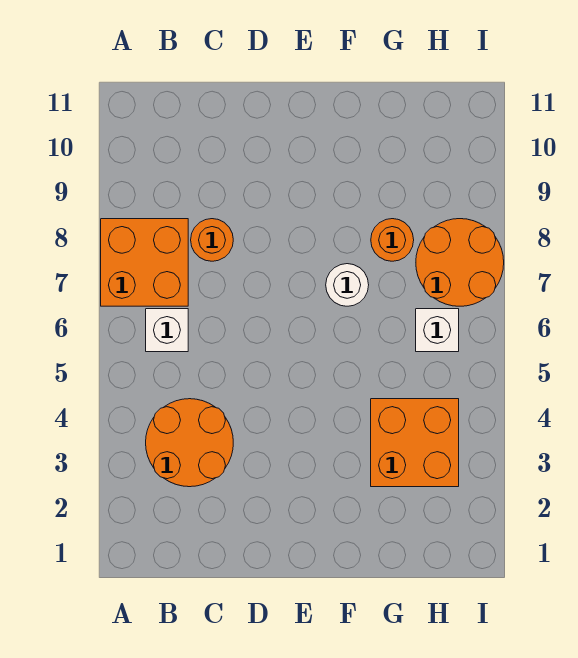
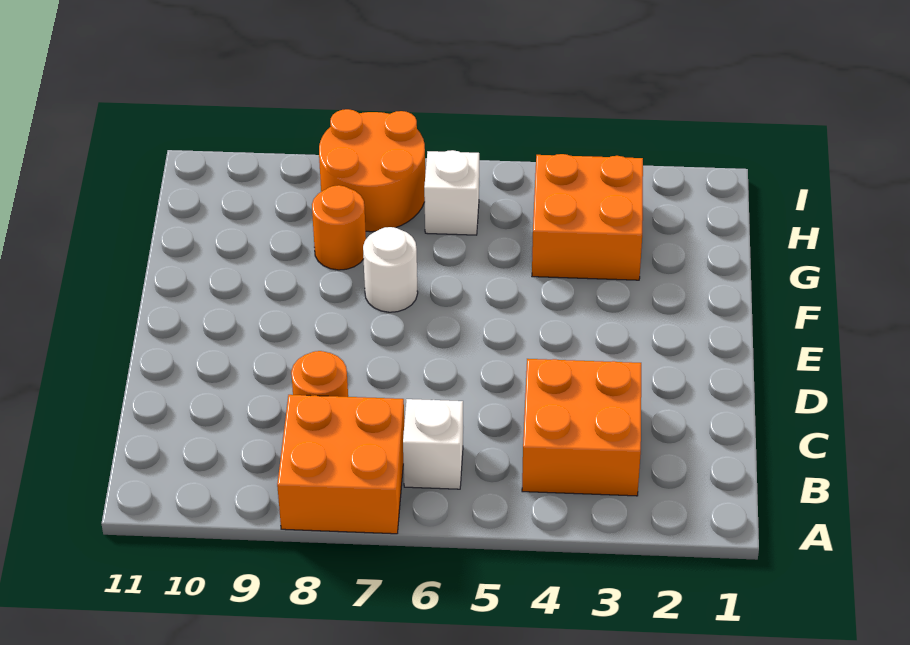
orange 2x2 round brick [146,399,233,487] -> orange 2x2 brick [522,359,641,496]

